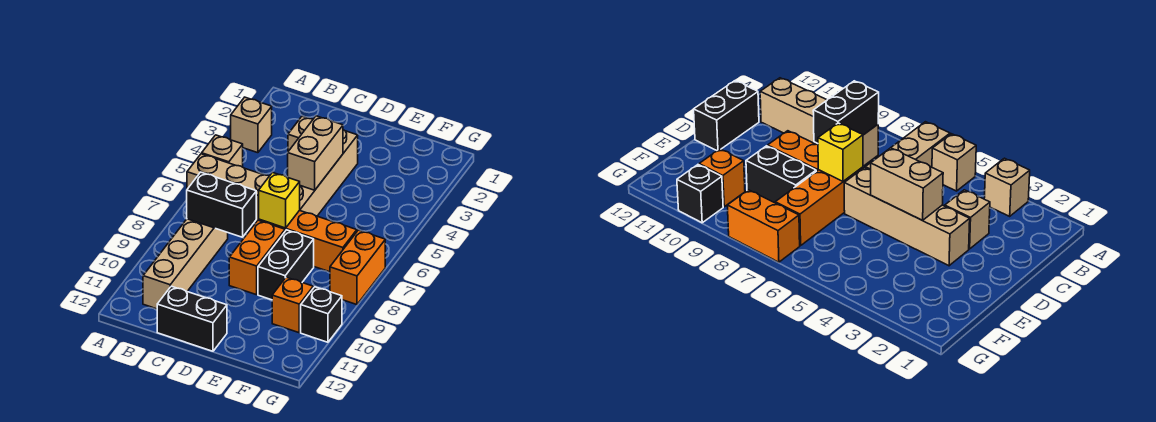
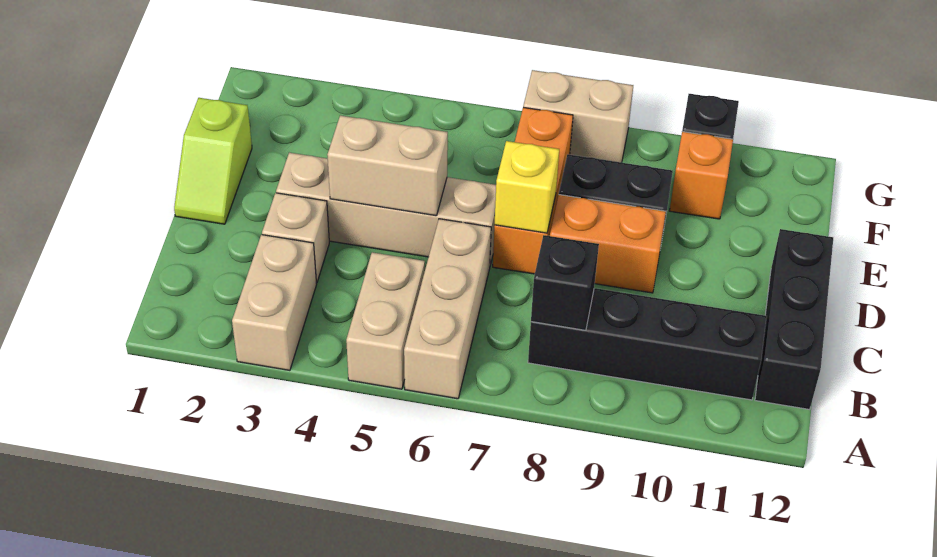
tan 1x1 brick [231,97,272,153] -> tan 1x2 brick [232,235,317,370]
tan 1x1 brick [202,135,243,167] -> tan 1x2 brick [346,252,425,389]
tan 1x4 brick [143,219,228,309] -> black 1x4 brick [528,288,767,400]
black 1x2 brick [187,172,256,237] -> black 1x1 brick [531,235,599,330]
black 1x2 brick [157,286,227,351] -> black 1x3 brick [755,229,833,409]
none -> lime 1x2 slope [174,98,252,224]
orange 1x2 brick [330,230,385,305] -> tan 1x2 brick [523,70,633,163]

